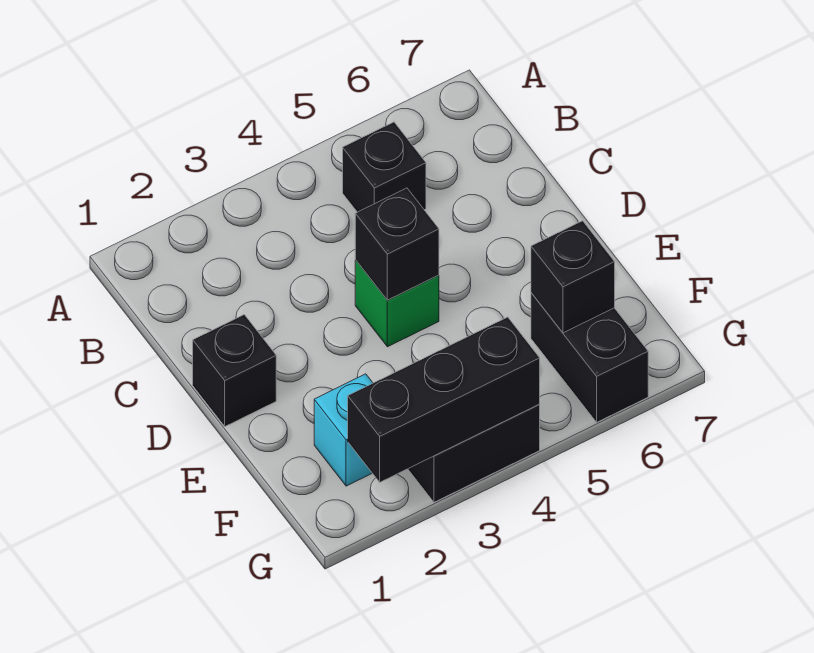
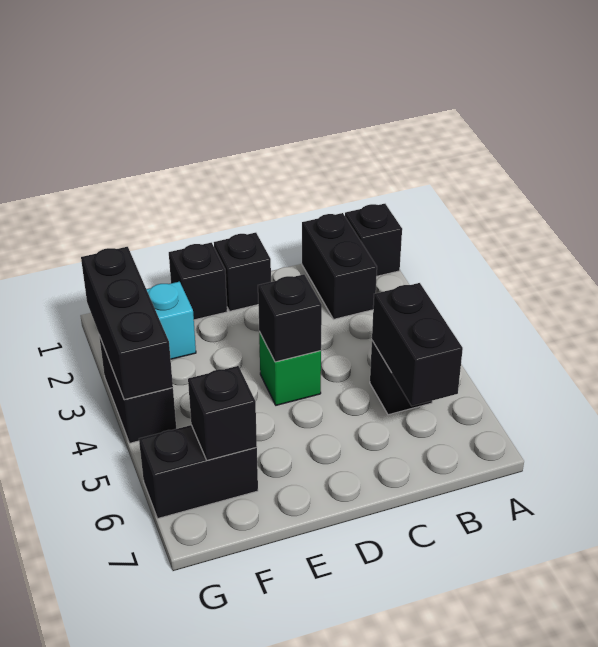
none -> black 1x1 brick [345,204,402,276]
none -> black 1x2 brick [302,213,377,319]
none -> black 1x2 brick [372,283,463,406]
none -> black 1x1 brick [169,243,227,320]

